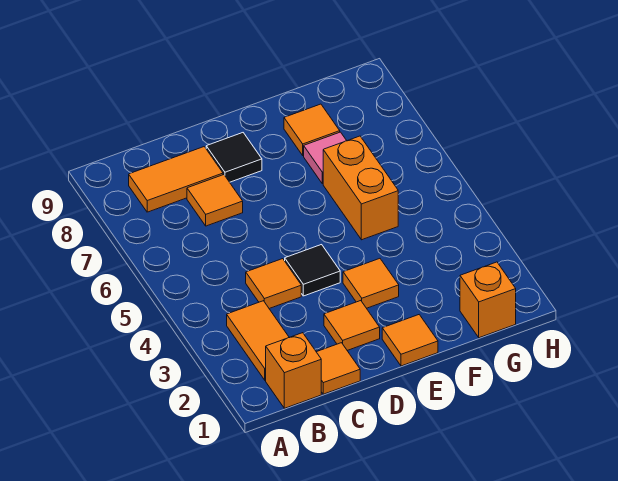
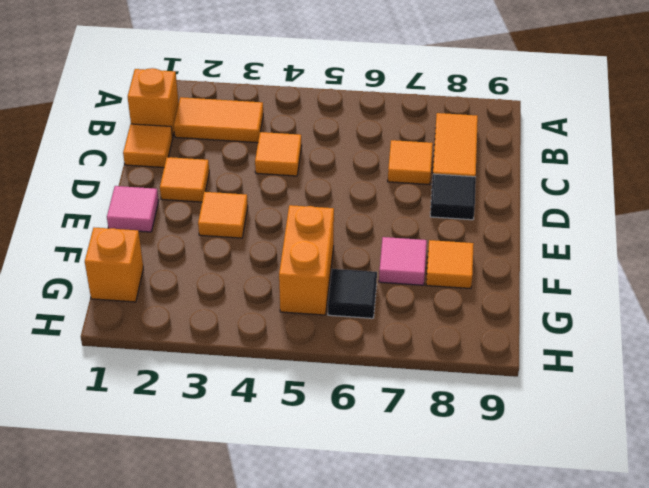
black 1x1 tile [285,245,340,296] -> black 1x1 tile moved to [328,269,377,318]
orange 1x1 tile [382,315,438,366] -> pink 1x1 tile [107,186,159,232]
orange 1x2 brick [323,136,398,240] -> orange 1x2 brick turned to [279,205,334,315]

